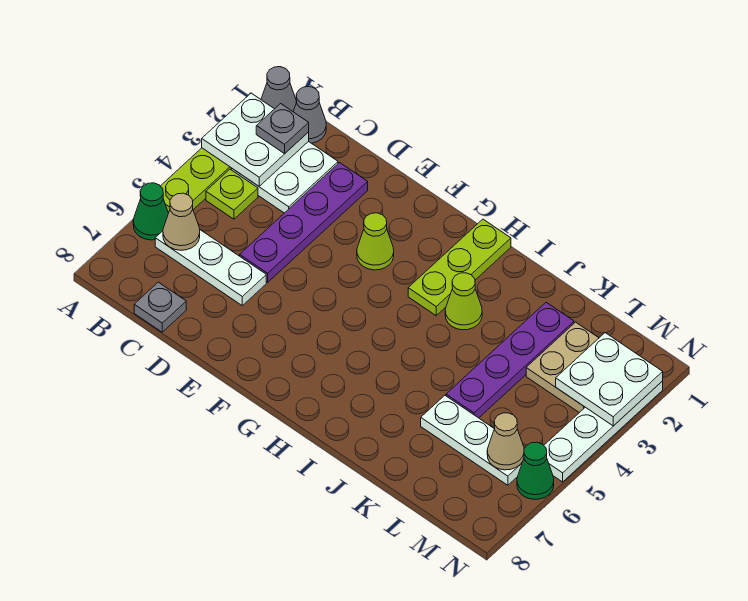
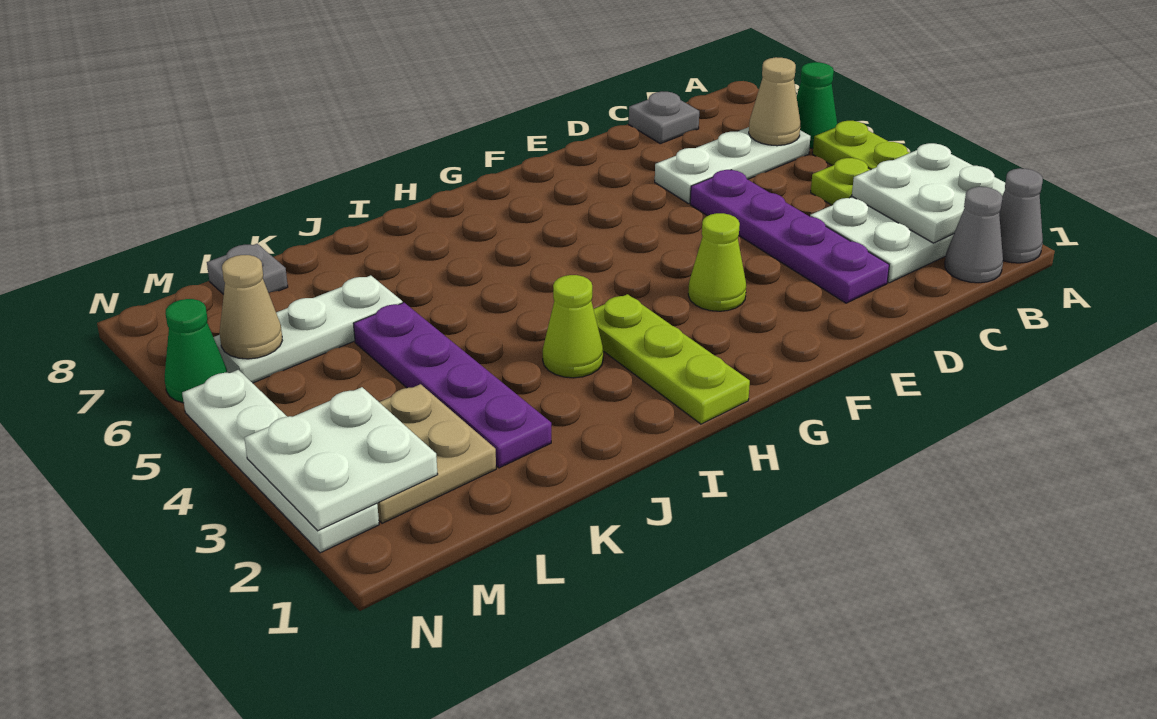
grey 1x1 plate [256,104,309,154] -> grey 1x1 plate moved to [207,244,288,294]

